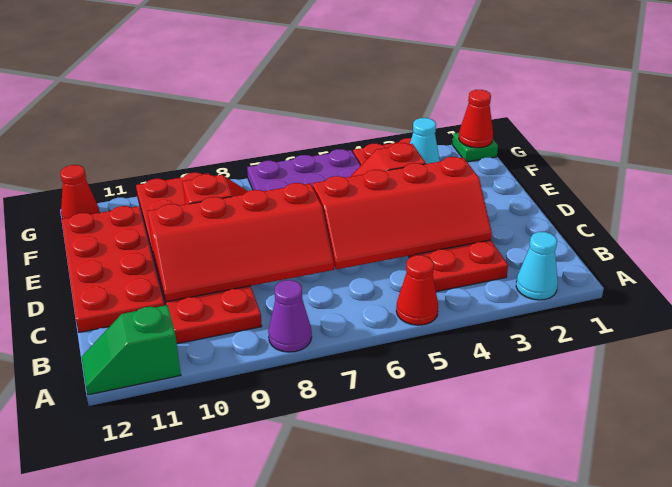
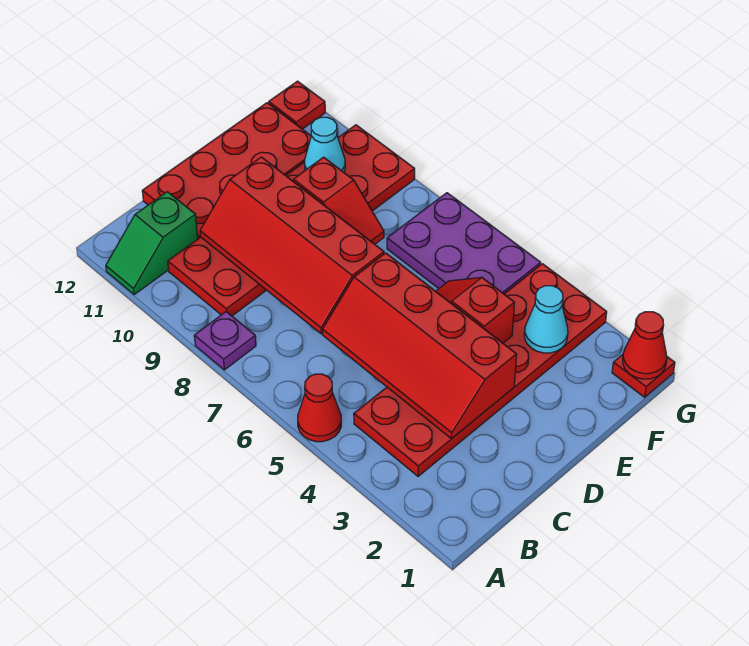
cyan 1x1 cone [516,232,558,300] -> cyan 1x1 cone moved to [305,117,345,172]
purple 1x1 cone [268,280,312,352] -> purple 1x1 plate [194,312,256,370]
green 1x2 slope [82,305,181,395] -> green 1x2 slope turned to [106,192,198,295]
green 1x1 plate [453,133,498,162] -> red 1x1 plate [612,354,675,397]
red 1x1 cone [60,165,100,219] -> red 1x1 plate [269,81,325,129]

